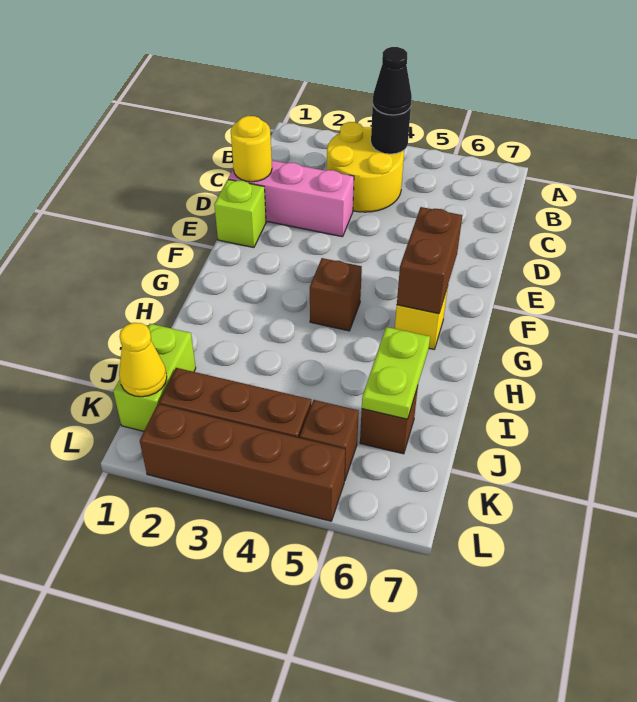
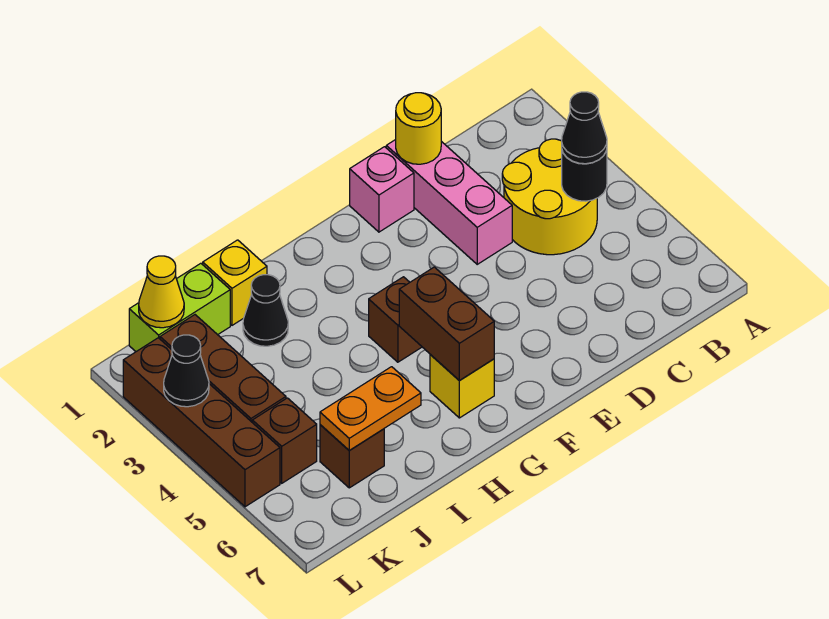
lime 1x1 brick [214,179,266,248] -> pink 1x1 brick [350,147,414,232]
brown 1x2 brick [397,207,462,314] -> brown 1x2 brick turned to [399,267,494,381]
none -> yellow 1x1 brick [203,240,267,325]
none -> black 1x1 cone [243,275,288,346]
lime 1x2 plate [362,327,430,419] -> orange 1x2 plate [320,367,421,450]
none -> black 1x1 cone [164,335,209,407]

